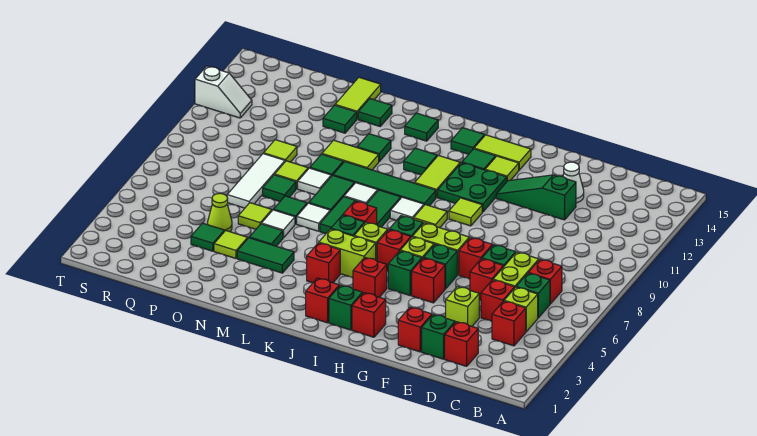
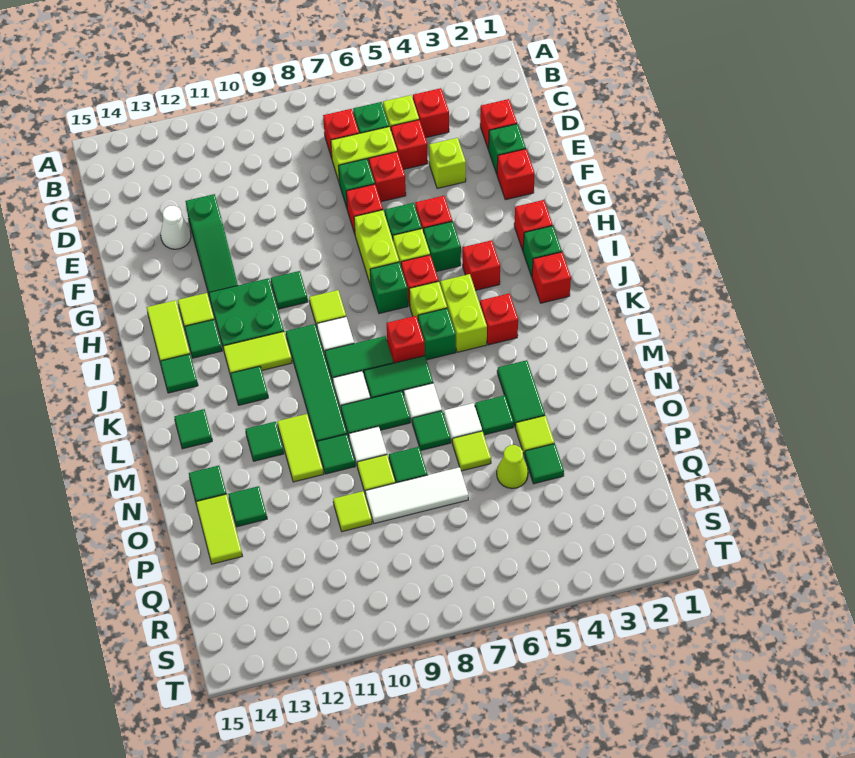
lime 1x1 tile [449,198,482,226] -> green 1x1 tile [271,271,308,309]
lime 1x2 tile [335,77,381,119] -> lime 1x2 tile turned to [196,494,242,564]
white 1x2 slope [195,66,252,118] -> none

